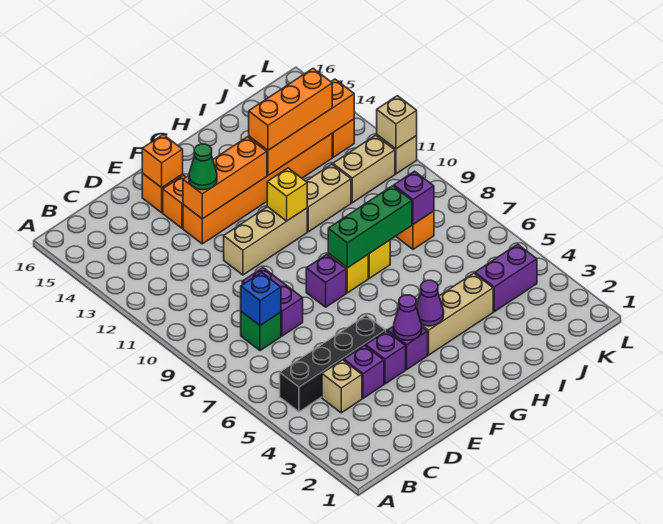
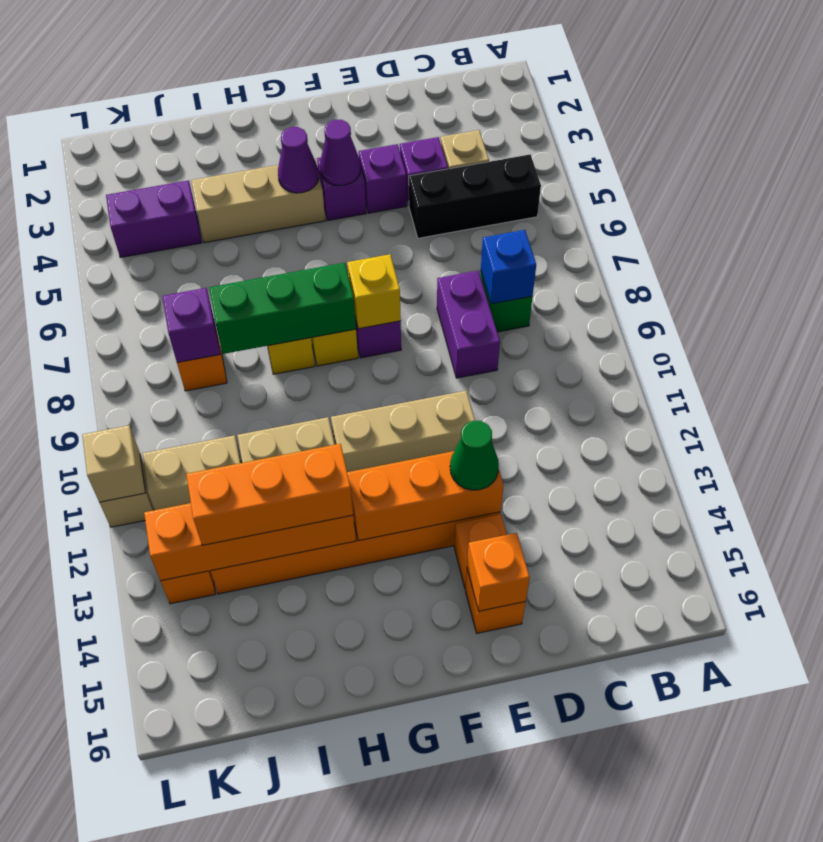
black 1x4 brick [280,315,385,412] -> black 1x3 brick [409,155,541,238]
yellow 1x1 brick [267,168,307,221] -> yellow 1x1 brick moved to [347,254,401,329]

